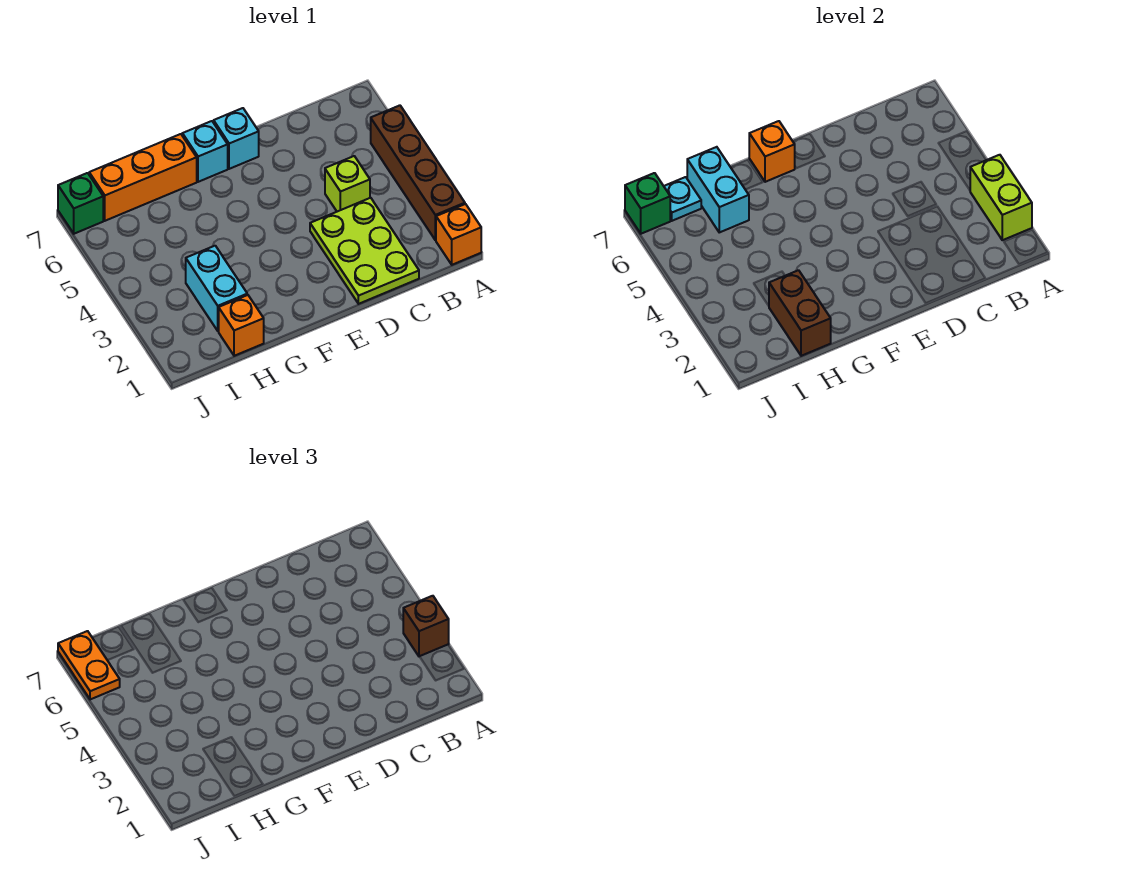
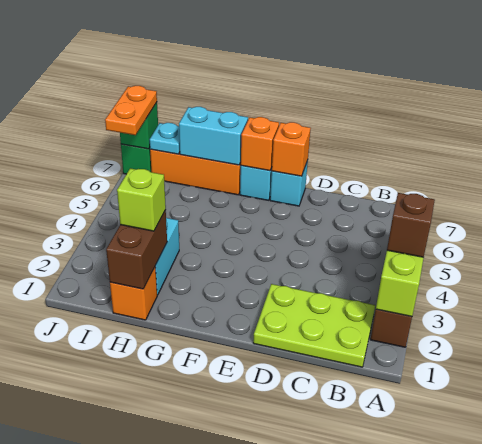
orange 1x1 brick [436,204,481,265] -> orange 1x1 brick moved to [272,122,311,176]
lime 2x3 plate [310,198,419,304] -> lime 2x3 plate turned to [253,284,375,367]
lime 1x1 brick [325,156,370,212] -> lime 1x1 brick moved to [117,168,166,231]
cyan 1x2 brick [687,147,749,232] -> cyan 1x2 brick turned to [179,107,248,165]

